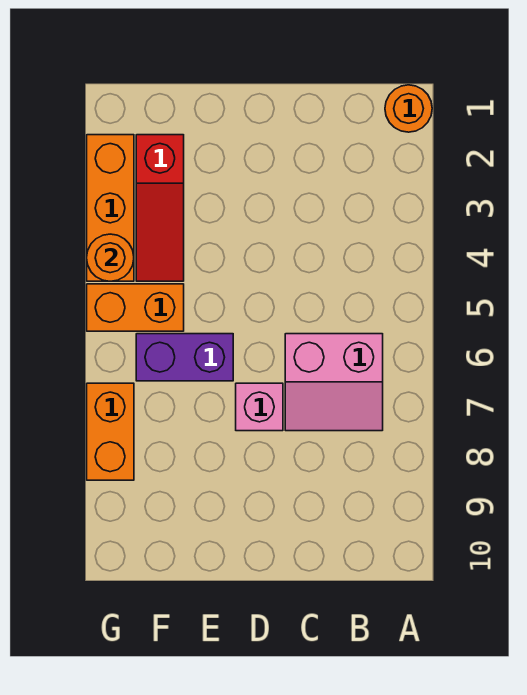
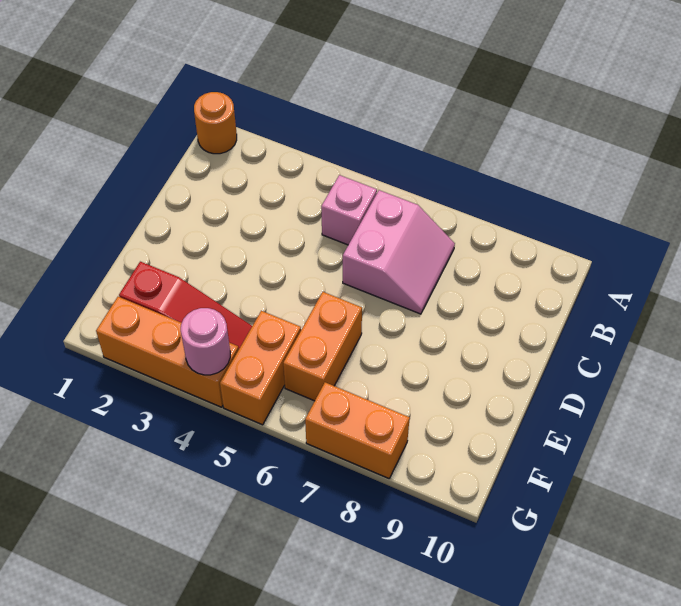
pink 1x1 brick [236,383,283,431] -> pink 1x1 brick moved to [321,175,377,245]
purple 1x2 brick [136,334,233,381] -> orange 1x2 brick [283,292,362,401]
orange 1x1 round brick [87,234,134,281] -> pink 1x1 round brick [181,308,230,375]

